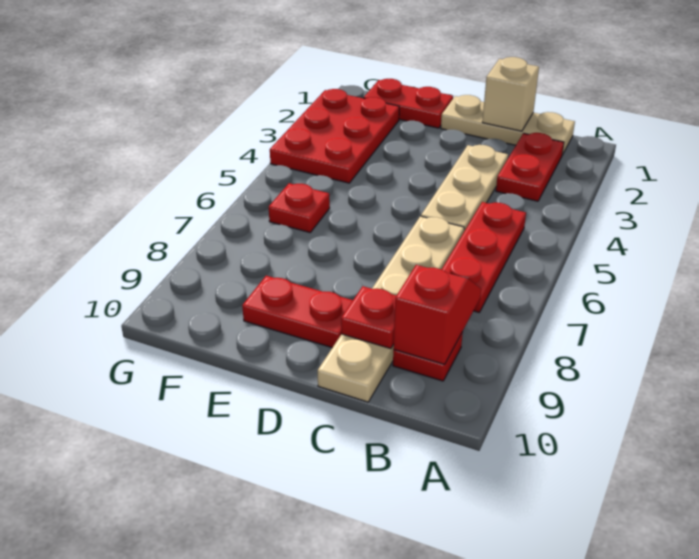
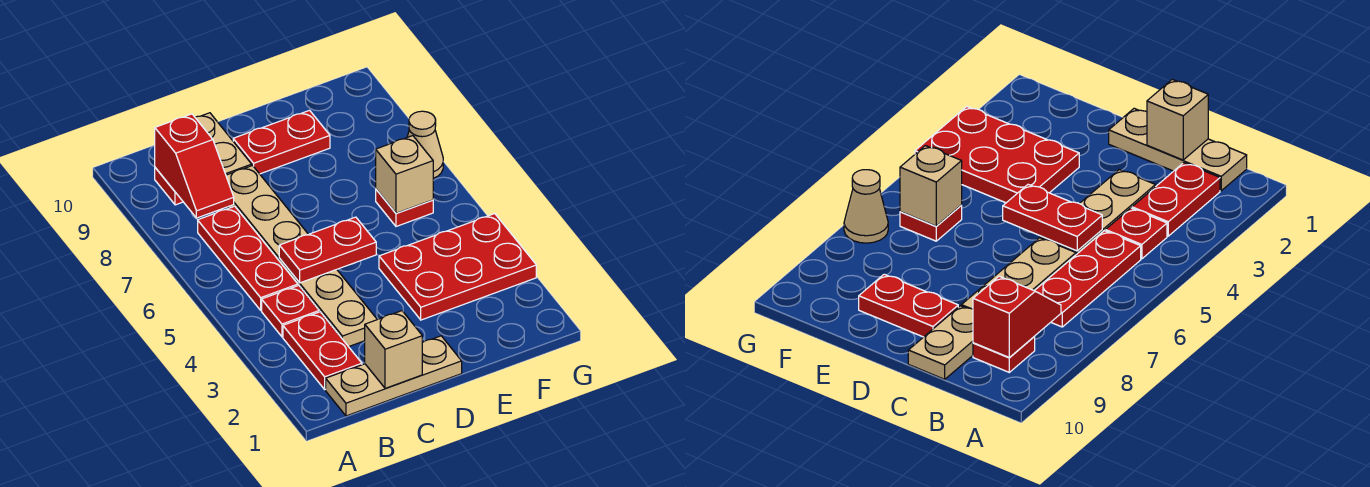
red 1x1 plate [341,286,396,349] -> red 1x1 plate moved to [262,286,319,337]
red 1x2 plate [364,79,453,128] -> red 1x2 plate moved to [279,217,376,283]
red 2x3 plate [270,89,399,183] -> red 2x3 plate turned to [379,214,536,320]
none -> tan 1x1 brick [376,136,433,213]
none -> tan 1x1 cone [407,111,443,179]

